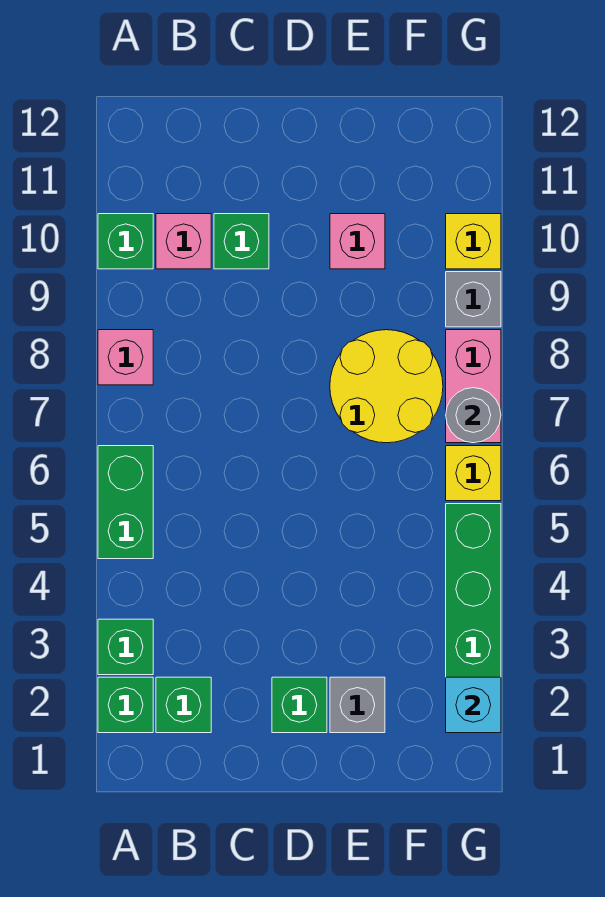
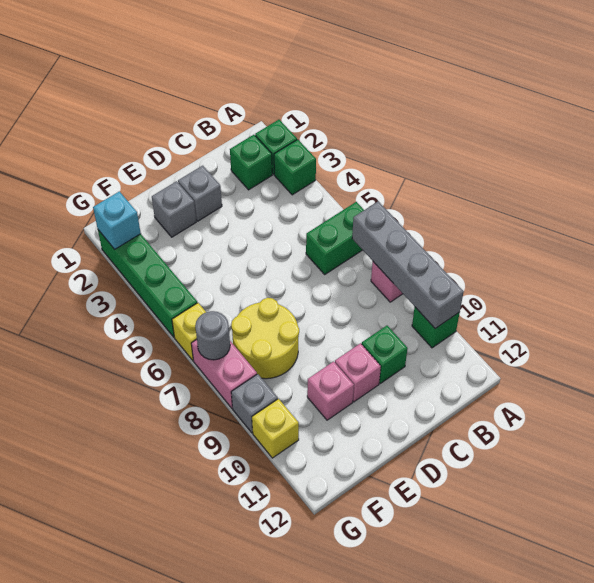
green 1x2 brick [98,446,153,559] -> green 1x2 brick turned to [306,202,364,274]
none -> grey 1x4 brick [352,201,464,328]
pink 1x1 brick [156,214,211,269] -> pink 1x1 brick moved to [335,343,381,402]
green 1x1 brick [272,677,327,733] -> grey 1x1 brick [178,166,222,221]

